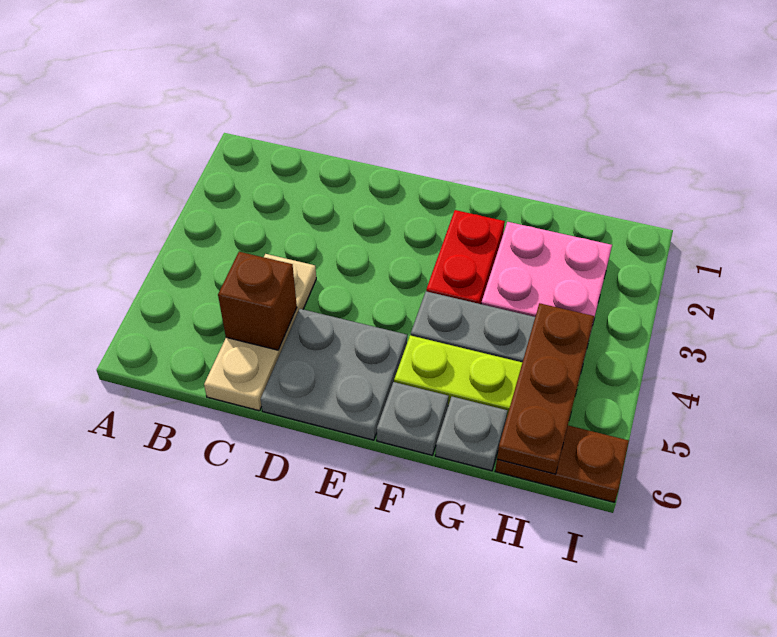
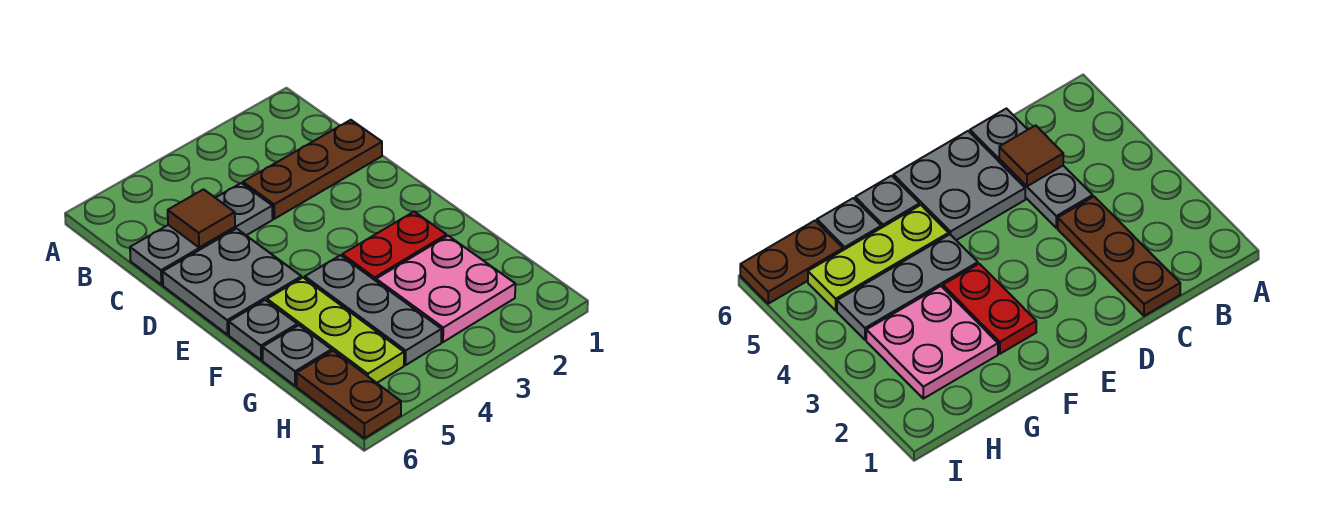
tan 1x3 plate [204,254,316,411] -> grey 1x3 plate [130,183,273,285]
brown 1x1 brick [218,252,297,350] -> brown 1x1 tile [168,189,235,247]
brown 1x3 plate [497,303,595,474] -> brown 1x3 plate moved to [243,120,382,219]

